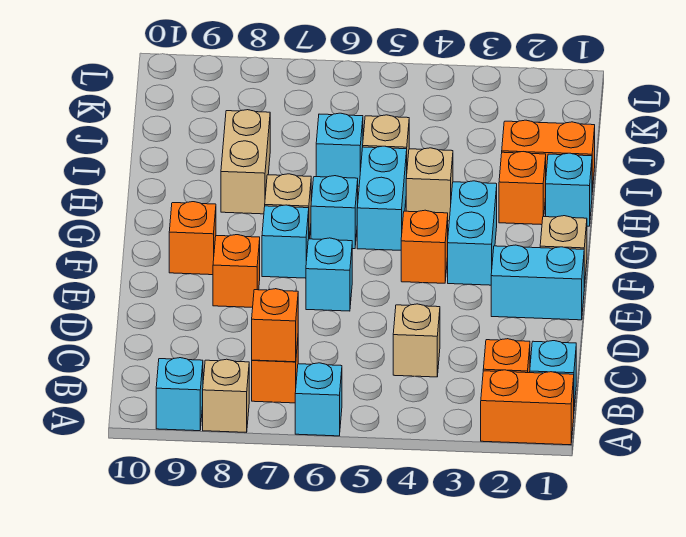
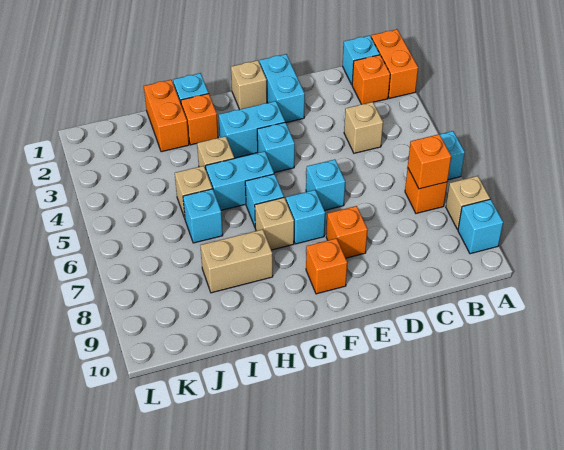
orange 1x1 brick [401,210,448,283] -> cyan 1x1 brick [257,122,295,173]

